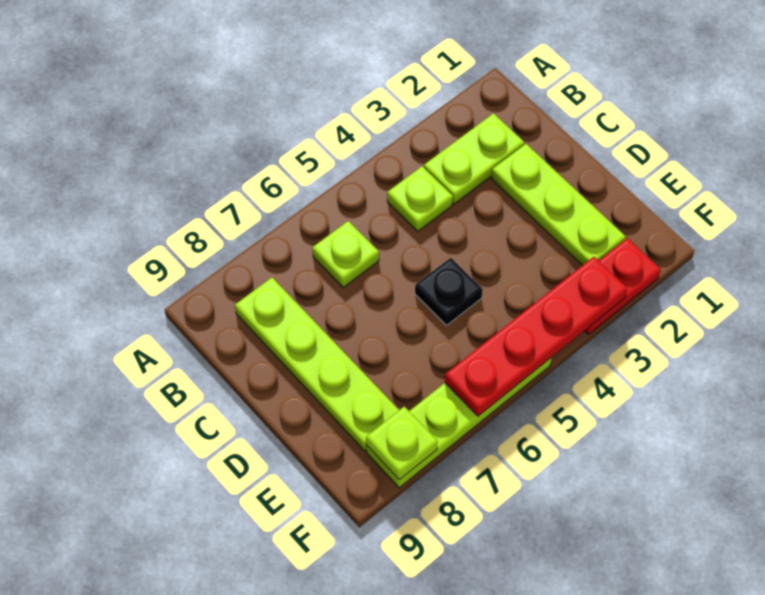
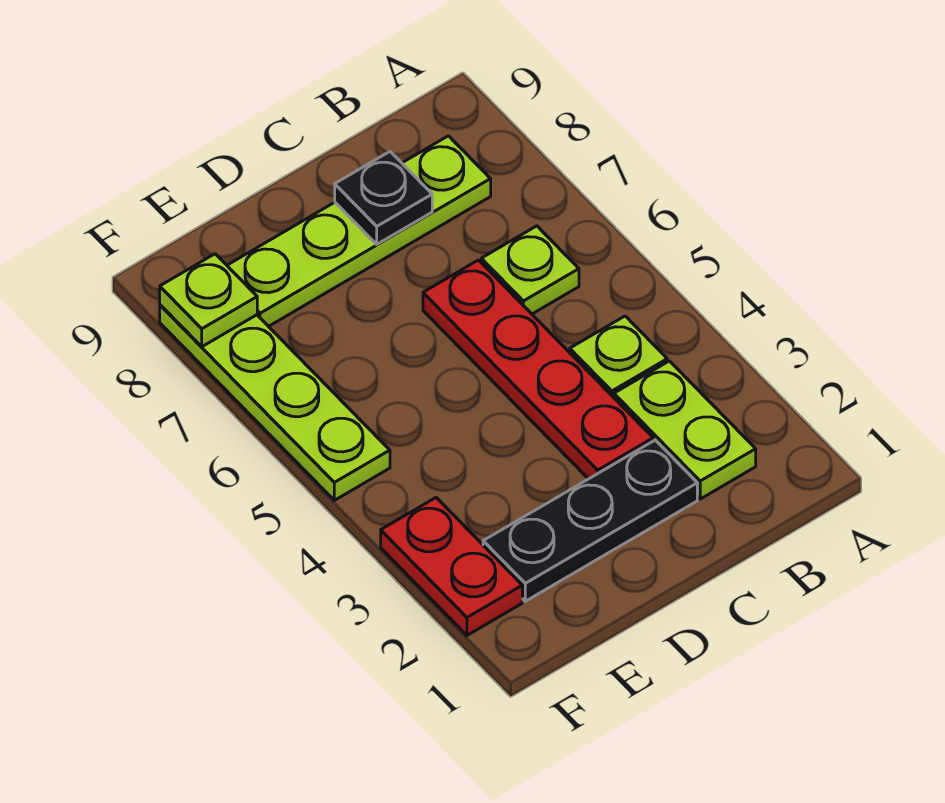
lime 1x3 plate [491,144,626,265] -> black 1x3 plate [483,440,697,601]
black 1x1 plate [415,258,483,325] -> black 1x1 plate moved to [335,152,432,244]
red 1x4 plate [445,257,627,416] -> red 1x4 plate moved to [423,260,653,479]

